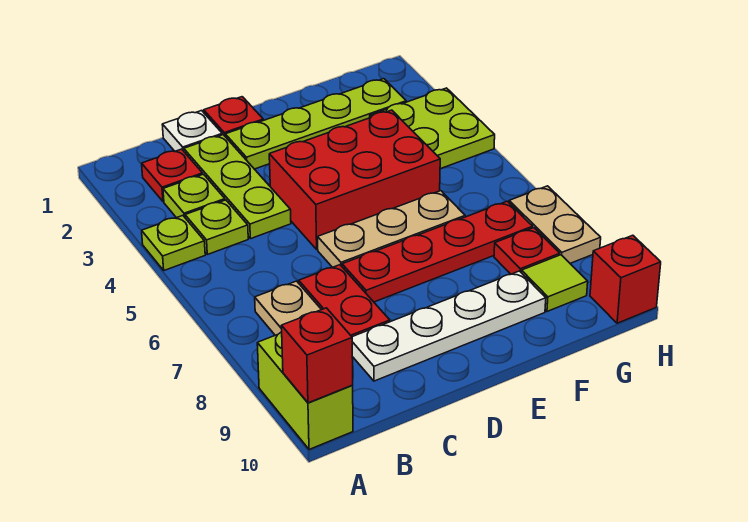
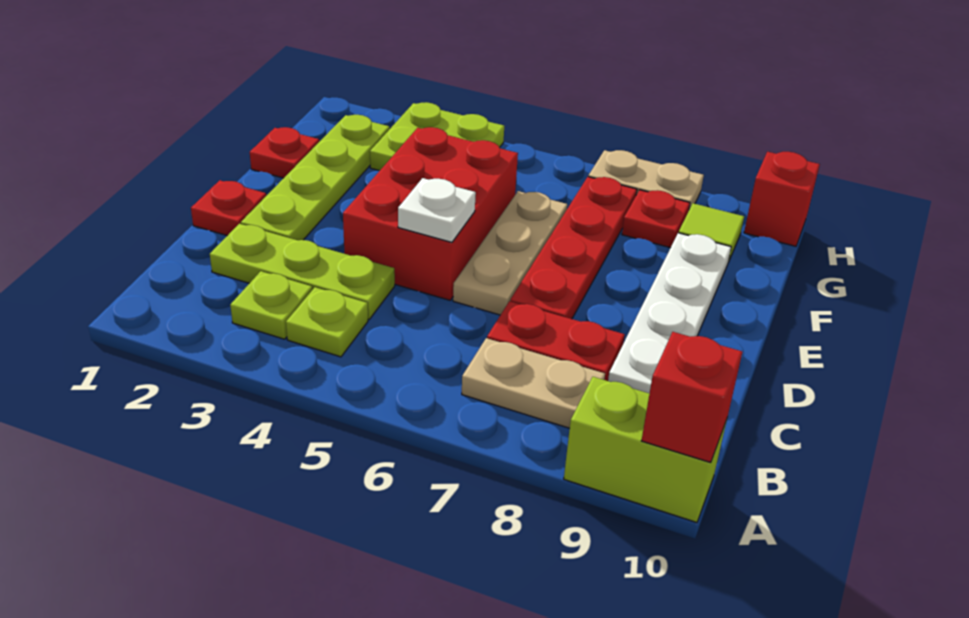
lime 1x1 plate [142,216,205,270] -> none
red 1x1 plate [142,149,203,202] -> red 1x1 plate moved to [250,127,319,178]
white 1x1 plate [162,111,222,151] -> white 1x1 plate moved to [398,178,476,242]

